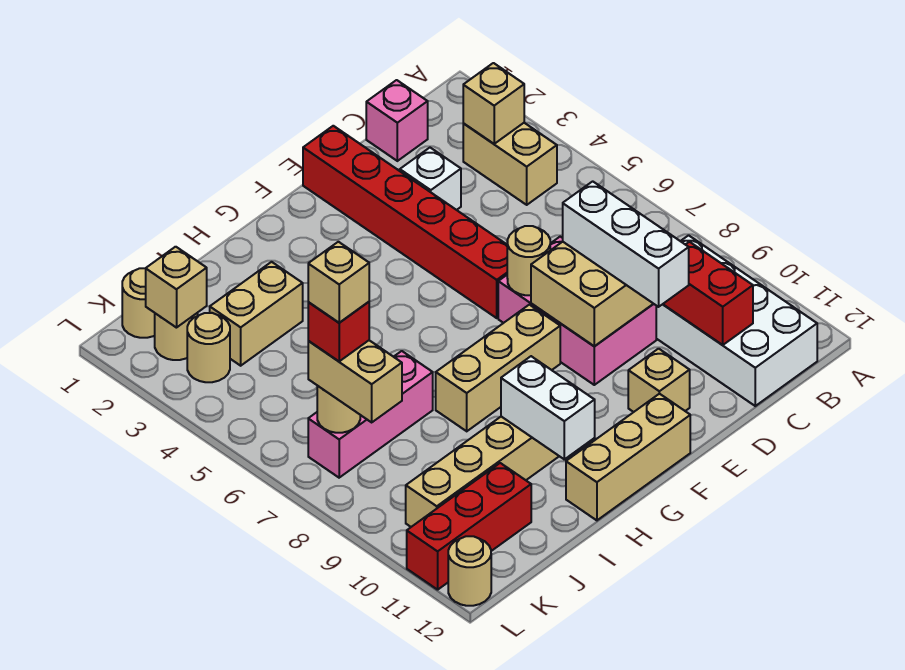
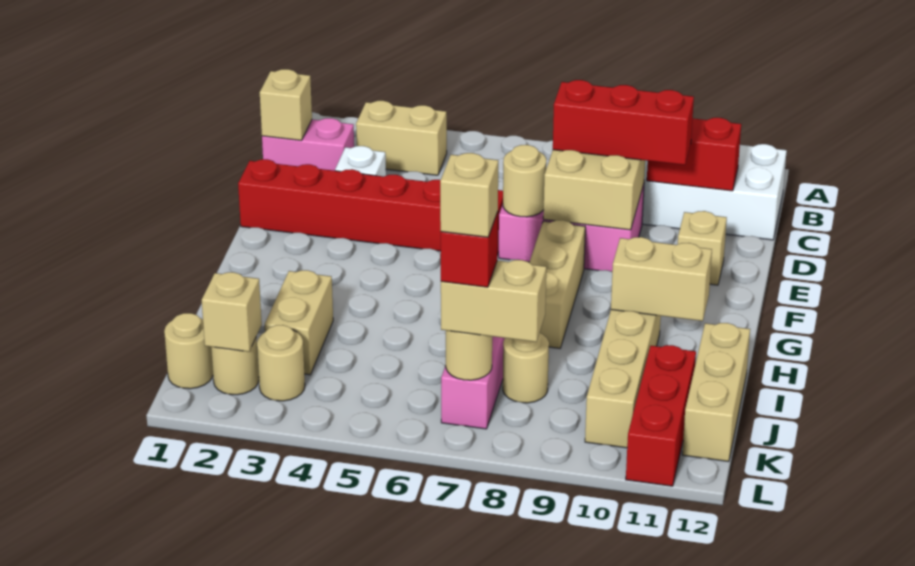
tan 1x1 brick [463,63,524,144] -> tan 1x1 brick moved to [260,69,312,140]
pink 1x1 brick [366,80,428,161] -> pink 1x2 brick [262,118,354,171]
white 1x3 brick [563,181,689,307] -> red 1x3 brick [553,80,694,165]
tan 1x3 brick [566,394,690,520] -> tan 1x3 brick moved to [682,323,750,462]
white 1x2 brick [501,356,595,459] -> tan 1x2 brick [611,237,712,321]
tan 1x1 round brick [448,536,491,606] -> tan 1x1 round brick moved to [503,333,549,403]

